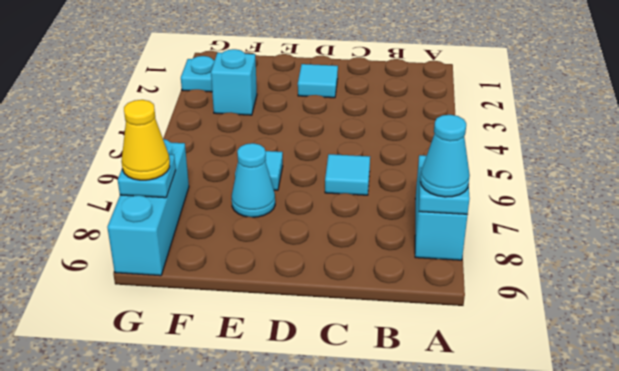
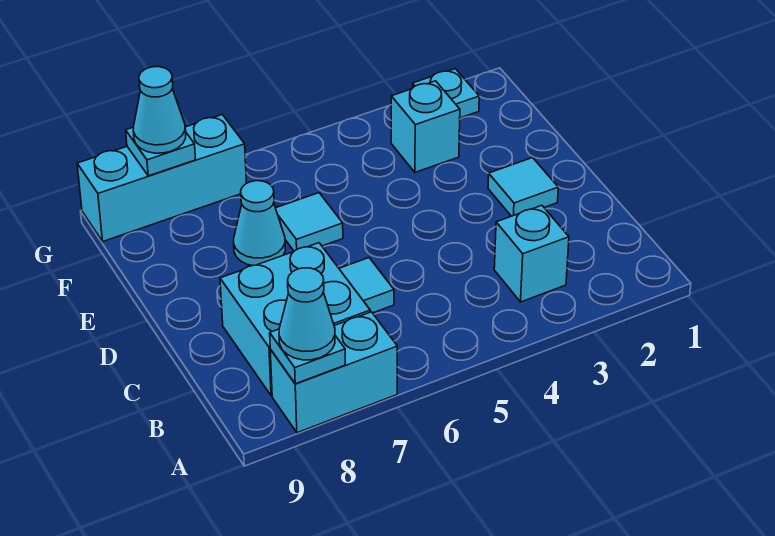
none -> cyan 1x1 brick [494,205,569,302]
none -> cyan 2x2 brick [220,243,370,396]
yellow 1x1 cone [121,100,170,180] -> cyan 1x1 cone [133,67,186,153]

